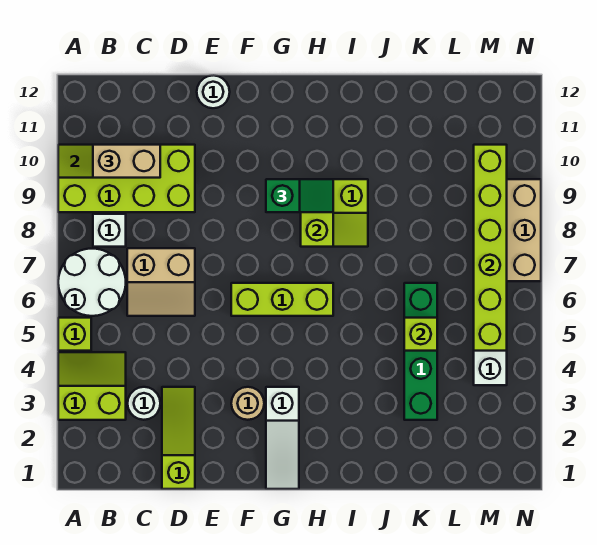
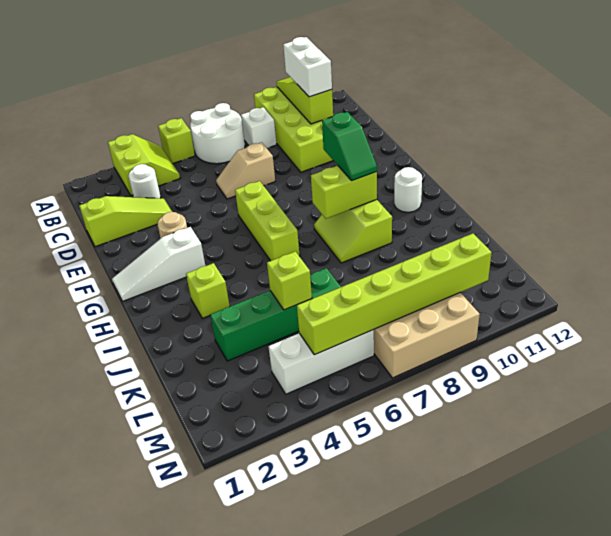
tan 1x2 brick [93,145,160,178] -> white 1x2 brick [283,37,332,97]
tan 2x2 slope [127,248,195,316] -> tan 1x2 slope [216,142,275,199]
white 1x1 round brick [197,75,230,108] -> white 1x1 round brick moved to [394,167,422,212]
none -> lime 1x1 brick [186,263,230,318]

